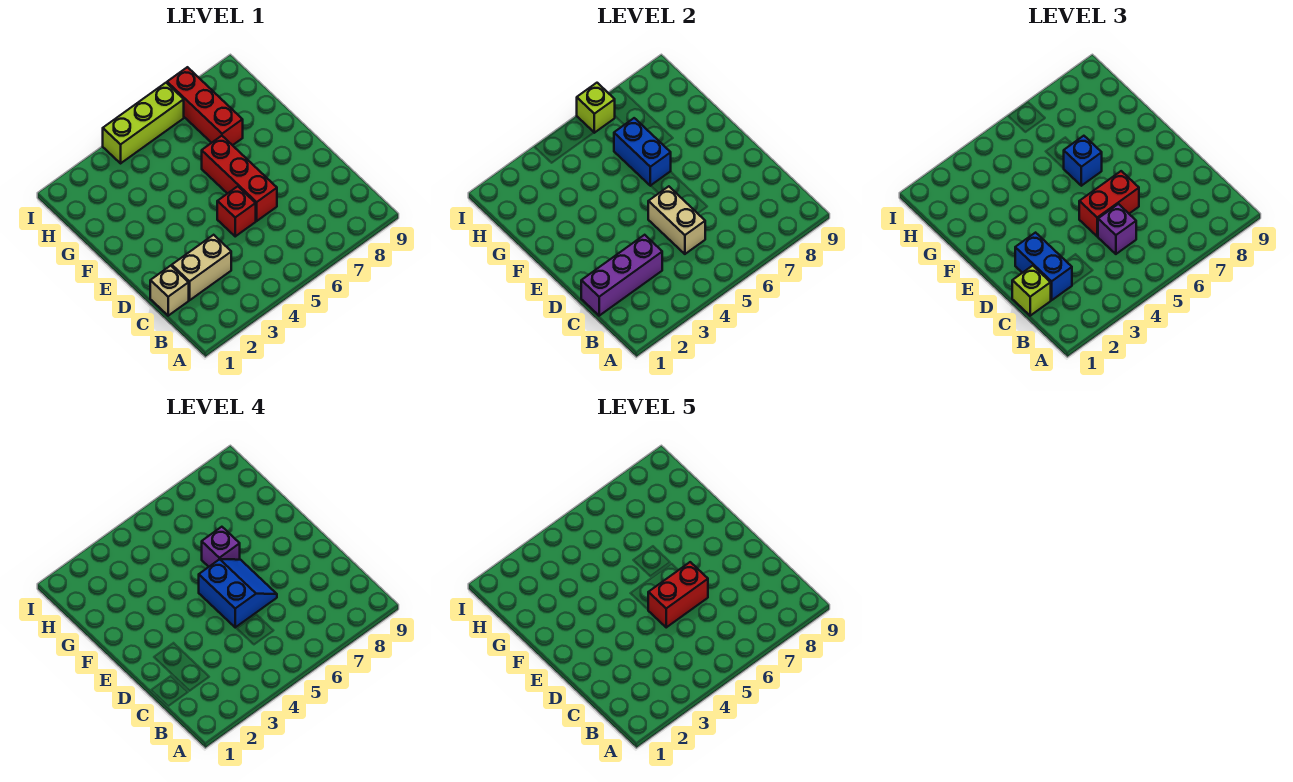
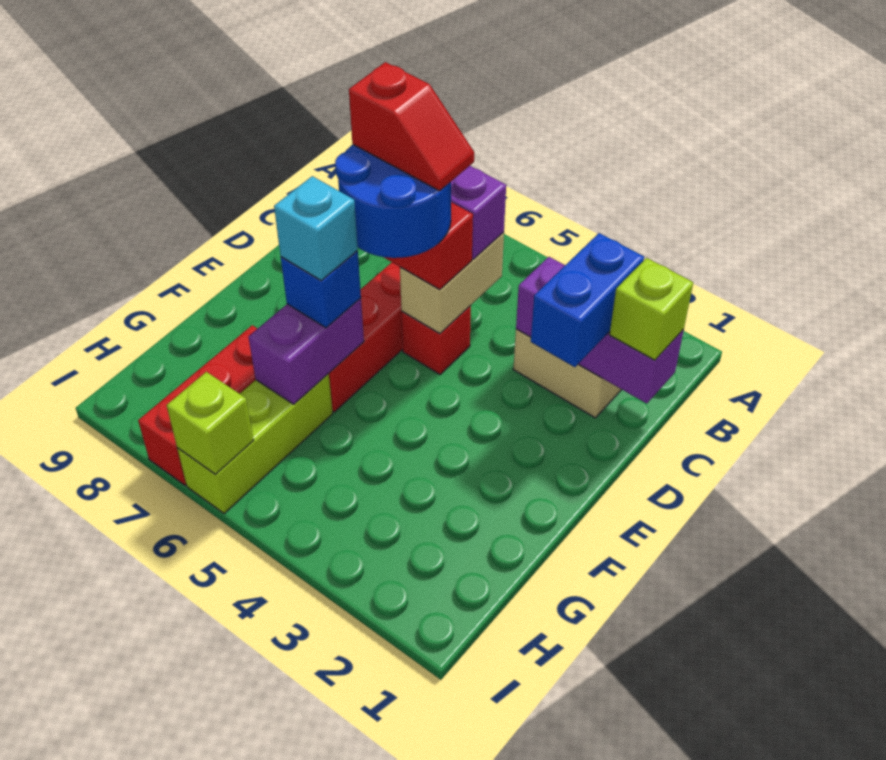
tan 1x1 brick [150,266,189,316] -> none
blue 2x2 slope [199,559,277,627] -> blue 2x2 round brick [335,145,451,258]
red 1x2 brick [648,562,708,627] -> red 1x2 slope [349,62,474,191]
blue 1x2 brick [614,118,671,186] -> purple 1x2 brick [249,298,364,404]
purple 1x1 brick [202,527,240,567] -> cyan 1x1 brick [274,176,358,281]
lime 1x3 brick [103,83,184,163] -> lime 1x3 brick turned to [177,374,333,514]

